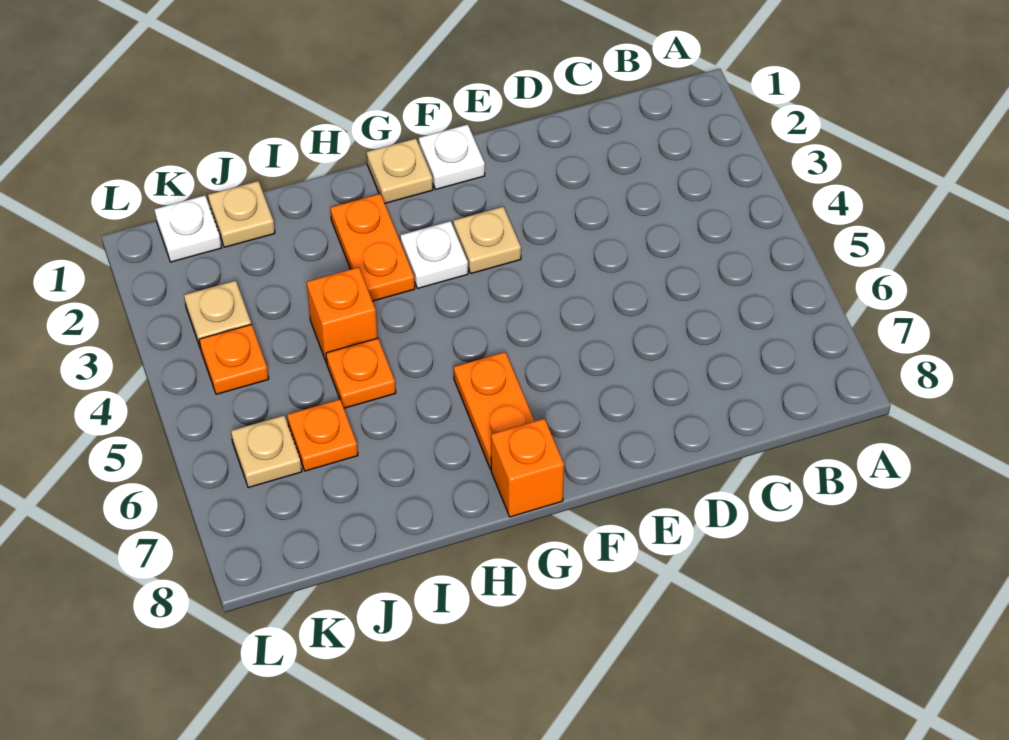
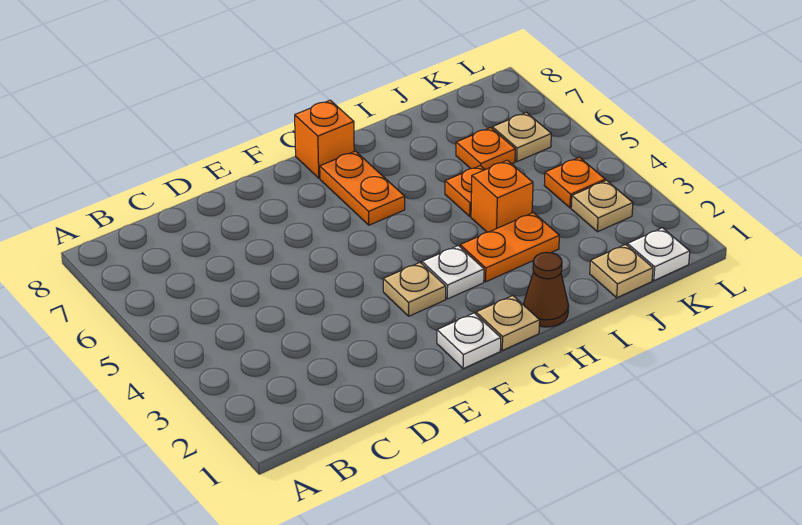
none -> brown 1x1 cone [524,252,569,327]
orange 1x2 plate [330,194,415,301] -> orange 1x2 plate turned to [460,213,559,282]

